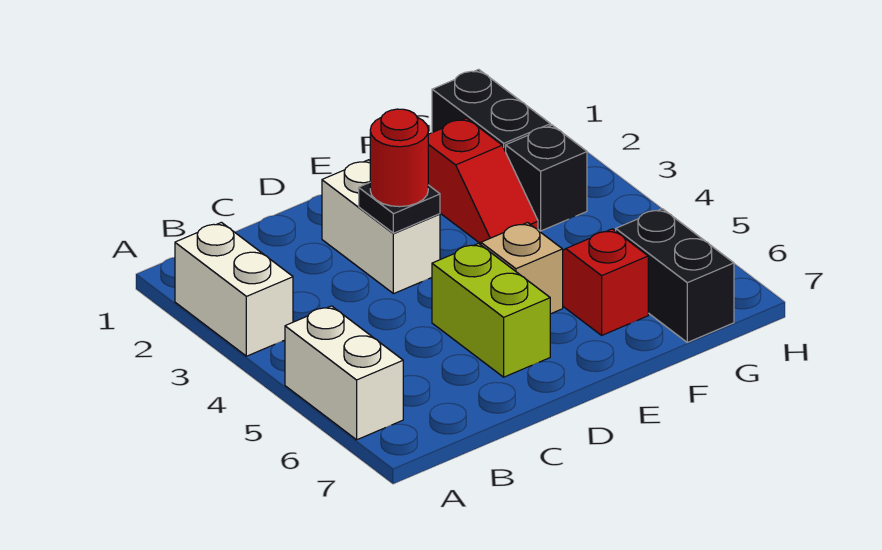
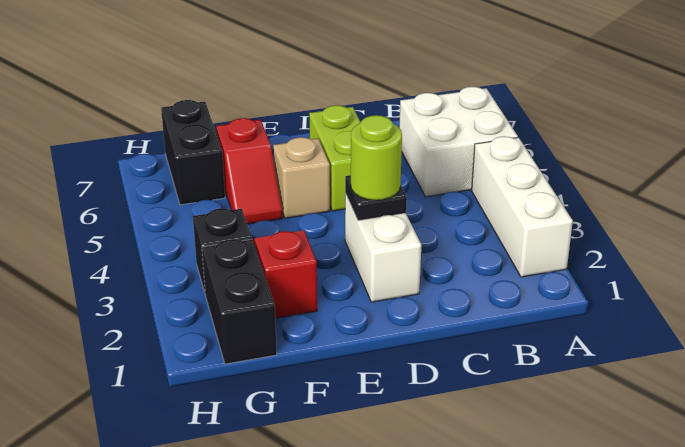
white 1x2 brick [175,222,293,356] -> white 1x3 brick [472,136,573,277]
white 1x2 brick [285,306,403,440] -> white 2x2 brick [399,87,518,197]
red 1x1 round brick [370,109,428,207] -> lime 1x1 round brick [351,115,402,200]

